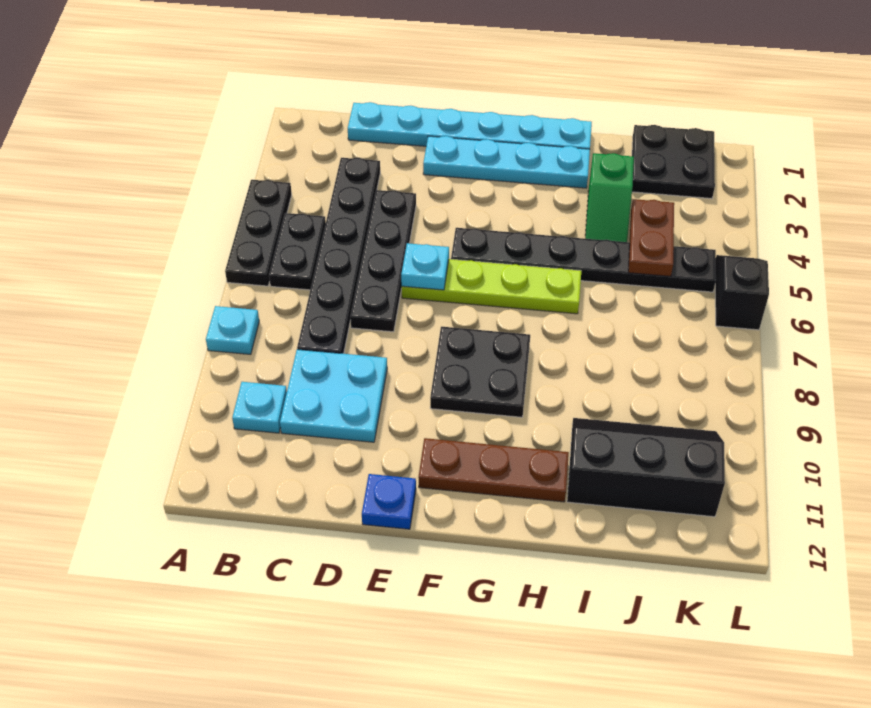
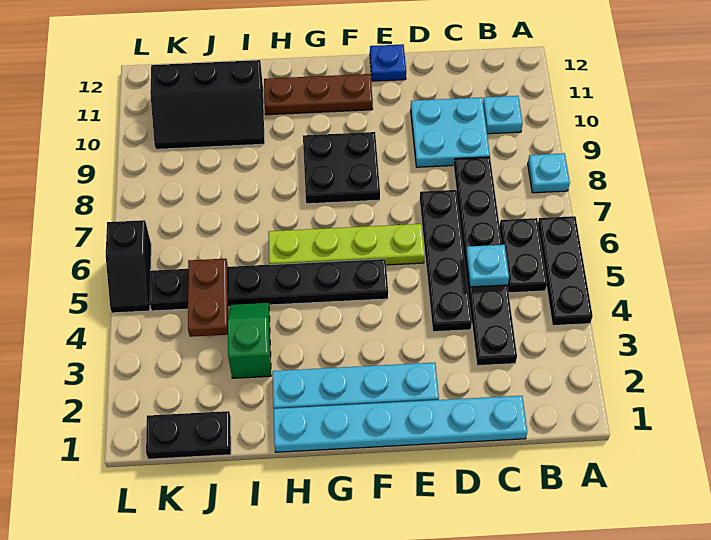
cyan 1x1 plate [401,243,449,290] -> cyan 1x1 plate moved to [466,245,509,287]
black 2x2 plate [632,125,715,199] -> black 1x2 plate [146,411,231,459]

